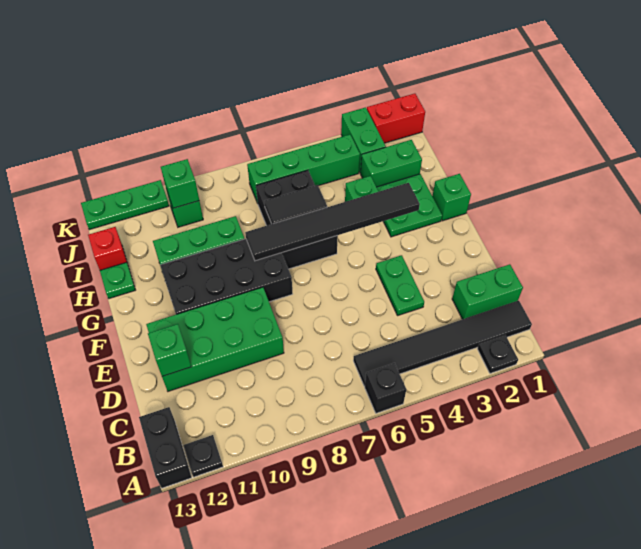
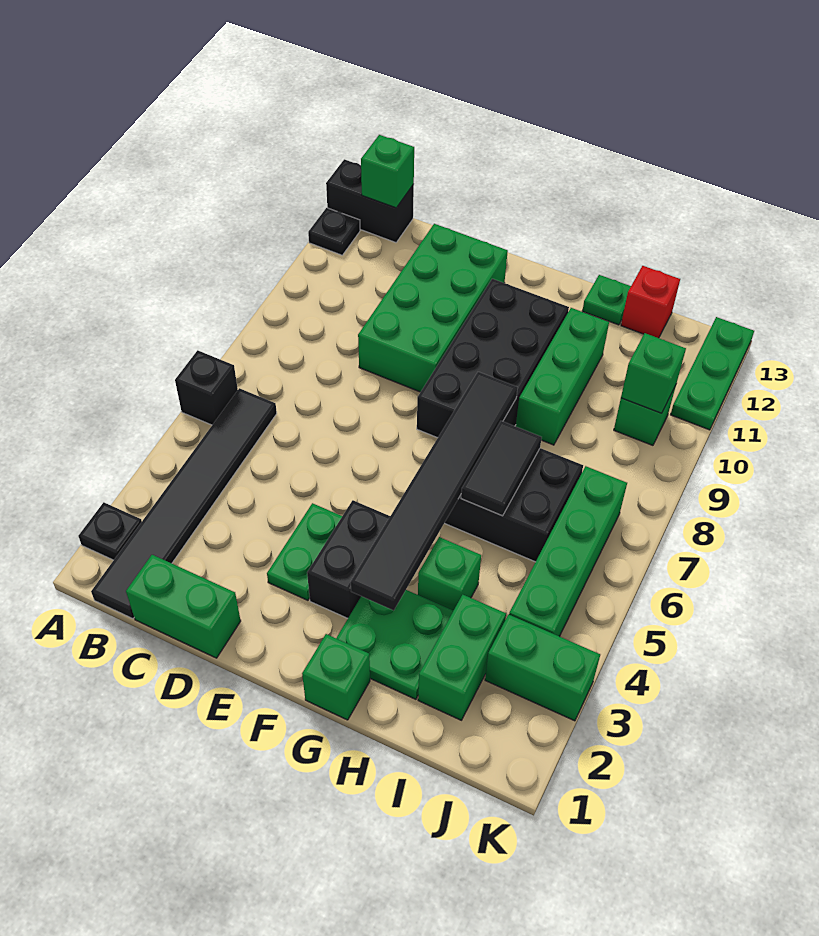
green 1x2 brick [452,264,523,319] -> green 1x2 brick turned to [126,555,241,658]
green 1x2 plate [376,255,424,315] -> green 1x2 plate turned to [267,503,342,600]
green 1x1 brick [148,324,191,376] -> green 1x1 brick moved to [361,135,414,208]
none -> black 1x2 brick [307,500,390,618]
red 1x2 brick [367,94,425,143] -> none

